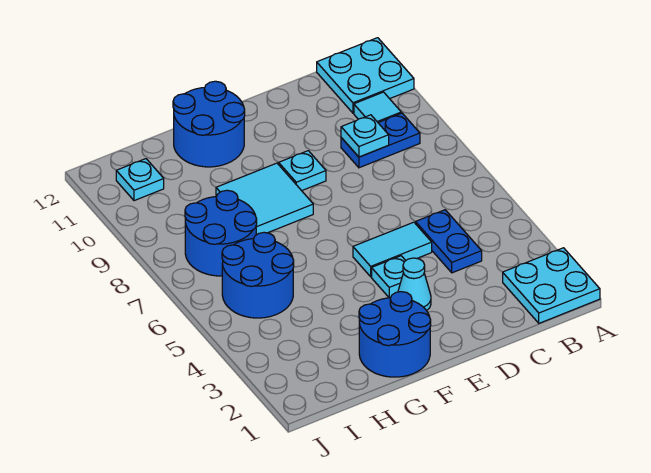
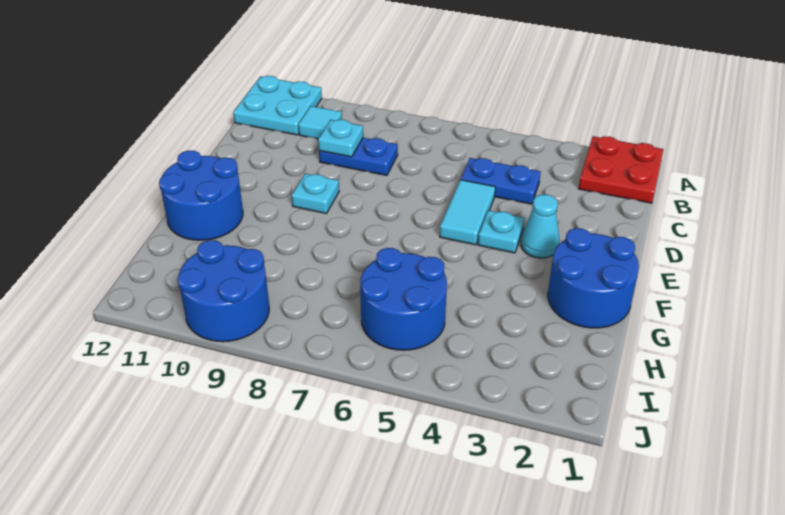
cyan 2x2 plate [503,248,600,323] -> red 2x2 plate [578,136,663,203]
blue 1x2 plate [341,113,420,168] -> blue 1x2 plate turned to [319,138,398,175]
cyan 2x2 tile [216,163,313,235] -> none
blue 2x2 round brick [185,190,257,276] -> blue 2x2 round brick moved to [177,240,269,342]
cyan 1x1 plate [116,159,164,201] -> none

